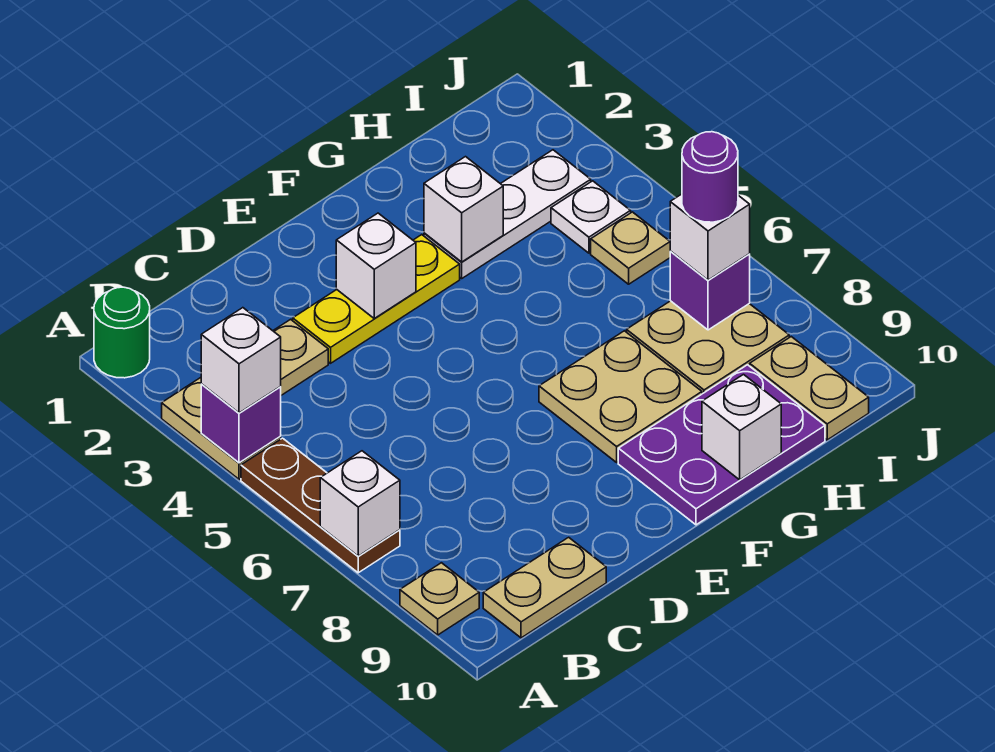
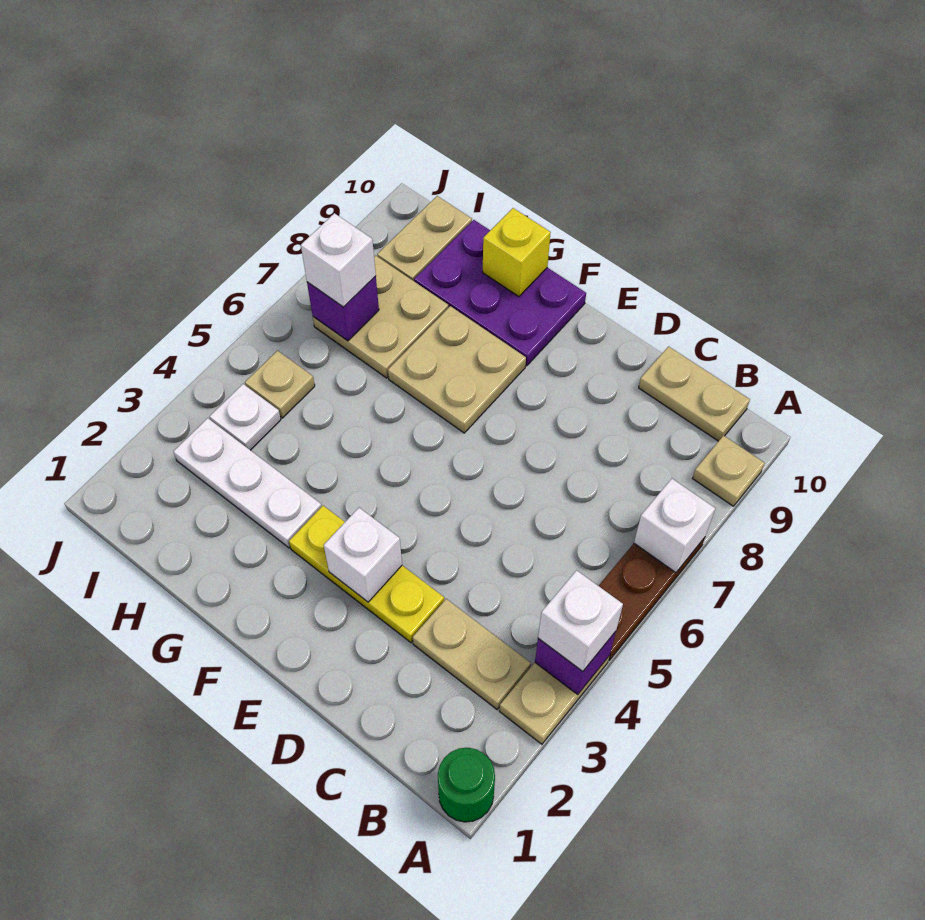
white 1x1 brick [424,157,503,262] -> none
white 1x1 brick [702,375,781,480] -> yellow 1x1 brick [483,208,551,297]
purple 1x1 round brick [682,132,738,222] -> none

